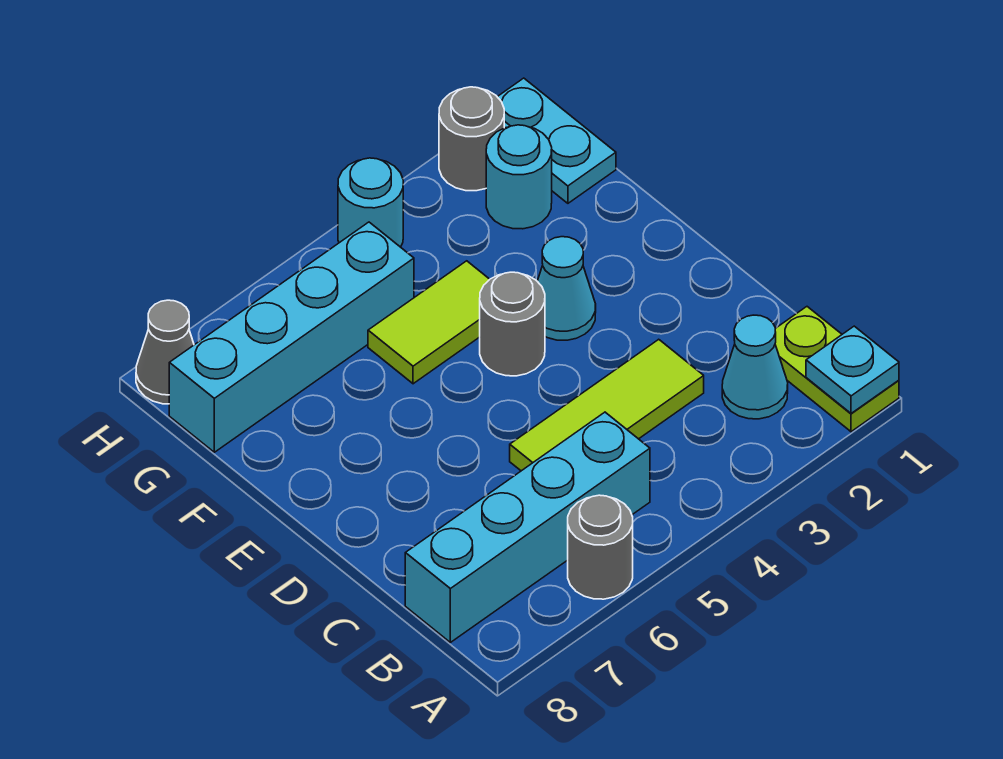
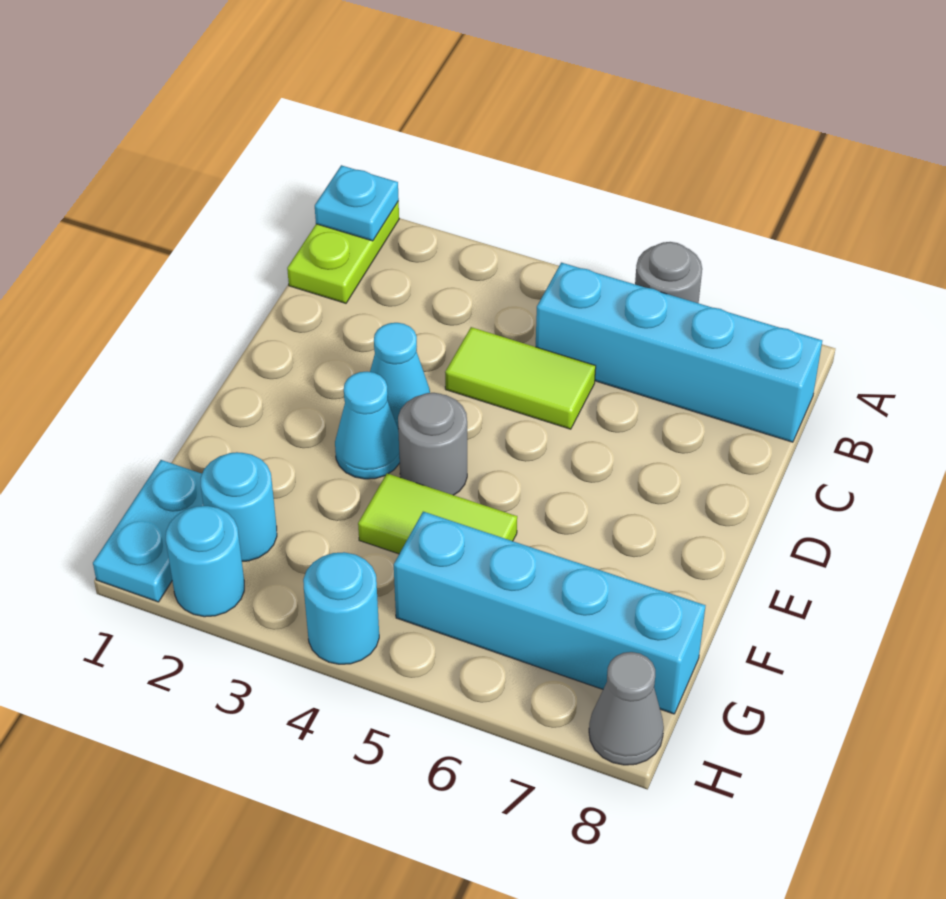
cyan 1x1 cone [722,315,788,419] -> cyan 1x1 cone moved to [370,323,430,428]
lime 1x3 tile [510,339,704,471] -> lime 1x2 tile [445,327,596,429]
grey 1x1 round brick [439,87,504,191] -> cyan 1x1 round brick [166,506,244,617]

